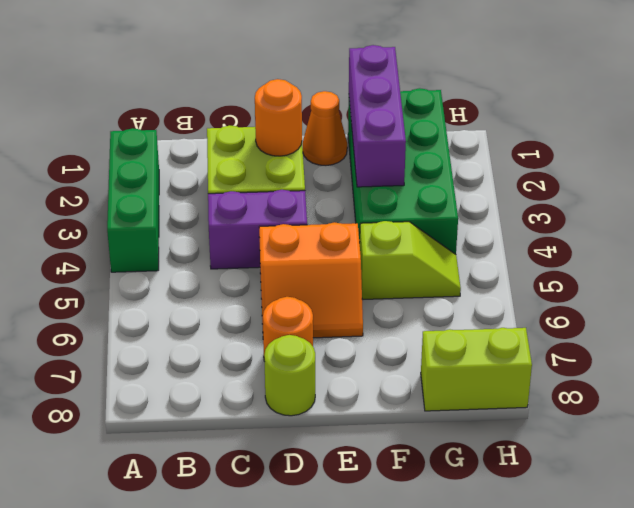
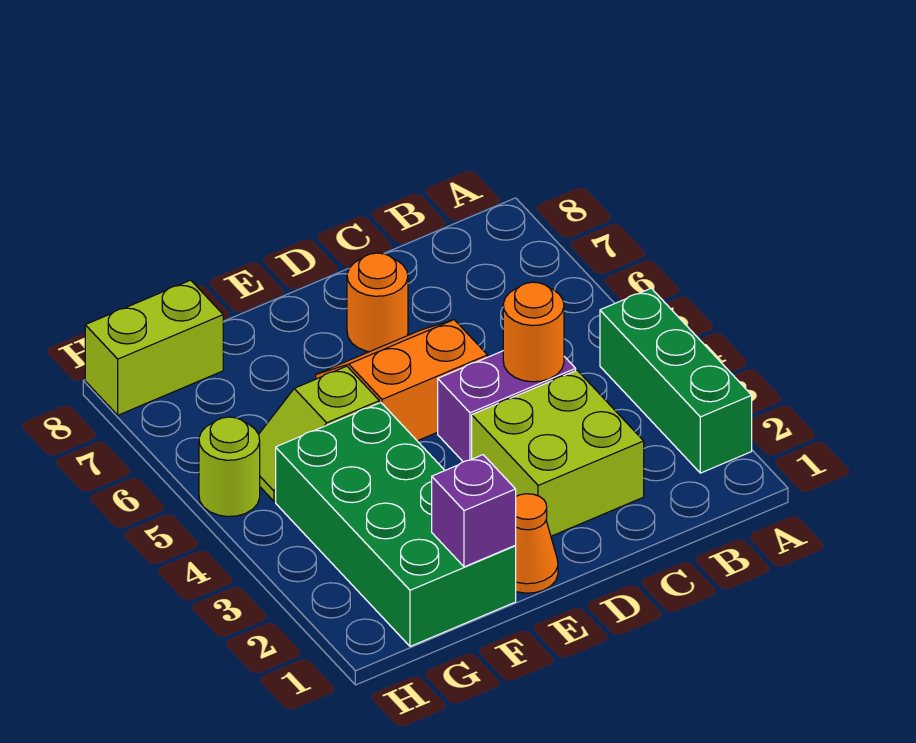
orange 1x1 round brick [255,79,302,156] -> orange 1x1 round brick moved to [503,282,564,382]
lime 1x1 round brick [264,335,315,416] -> lime 1x1 round brick moved to [199,417,260,517]
purple 1x3 brick [349,45,406,187] -> purple 1x1 brick [432,455,516,567]

